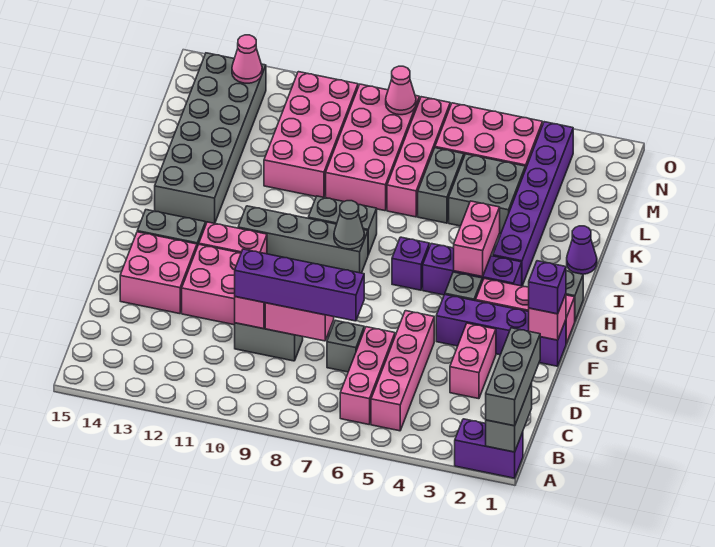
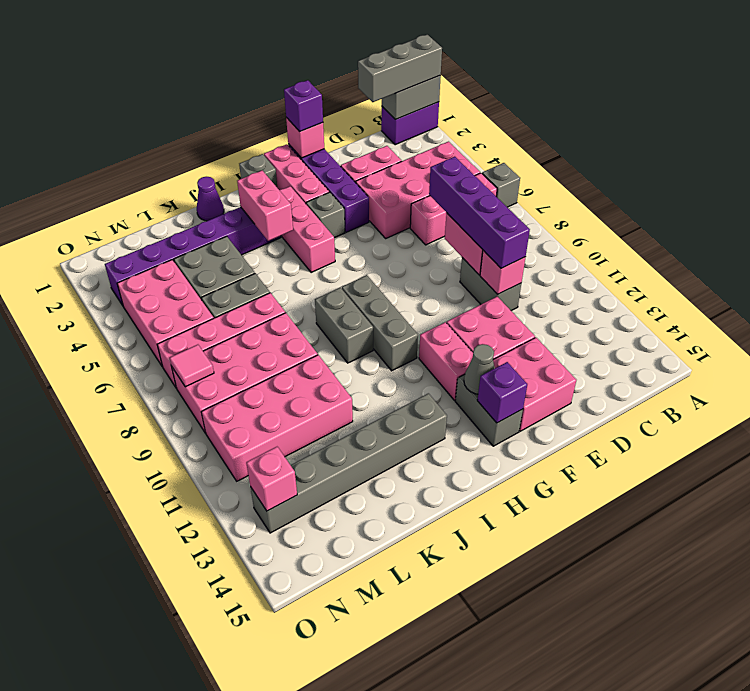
purple 1x2 brick [455,419,523,478] -> purple 1x2 brick turned to [381,102,439,145]
pink 1x4 brick [371,311,434,431] -> pink 2x4 brick [356,142,480,238]
grey 1x1 brick [327,320,364,372] -> grey 1x1 brick moved to [482,163,520,207]
purple 1x3 brick [423,244,522,295] -> pink 1x3 brick [279,186,335,273]
pink 1x2 brick [454,201,500,277] -> pink 1x2 brick turned to [237,170,293,241]
purple 1x1 brick [392,237,429,290] -> purple 1x1 brick moved to [477,362,527,423]
grey 1x4 brick [238,206,368,273] -> grey 1x3 brick [342,275,418,371]
grey 1x1 cone [334,201,364,249] -> grey 1x1 cone moved to [464,344,495,394]
grey 2x6 brick [155,53,266,223] -> grey 1x6 brick [250,393,447,533]
pink 1x1 cone [386,66,416,115] -> pink 1x1 tile [170,345,214,387]
pink 1x1 cone [232,35,262,83] -> pink 1x1 brick [246,447,297,511]

